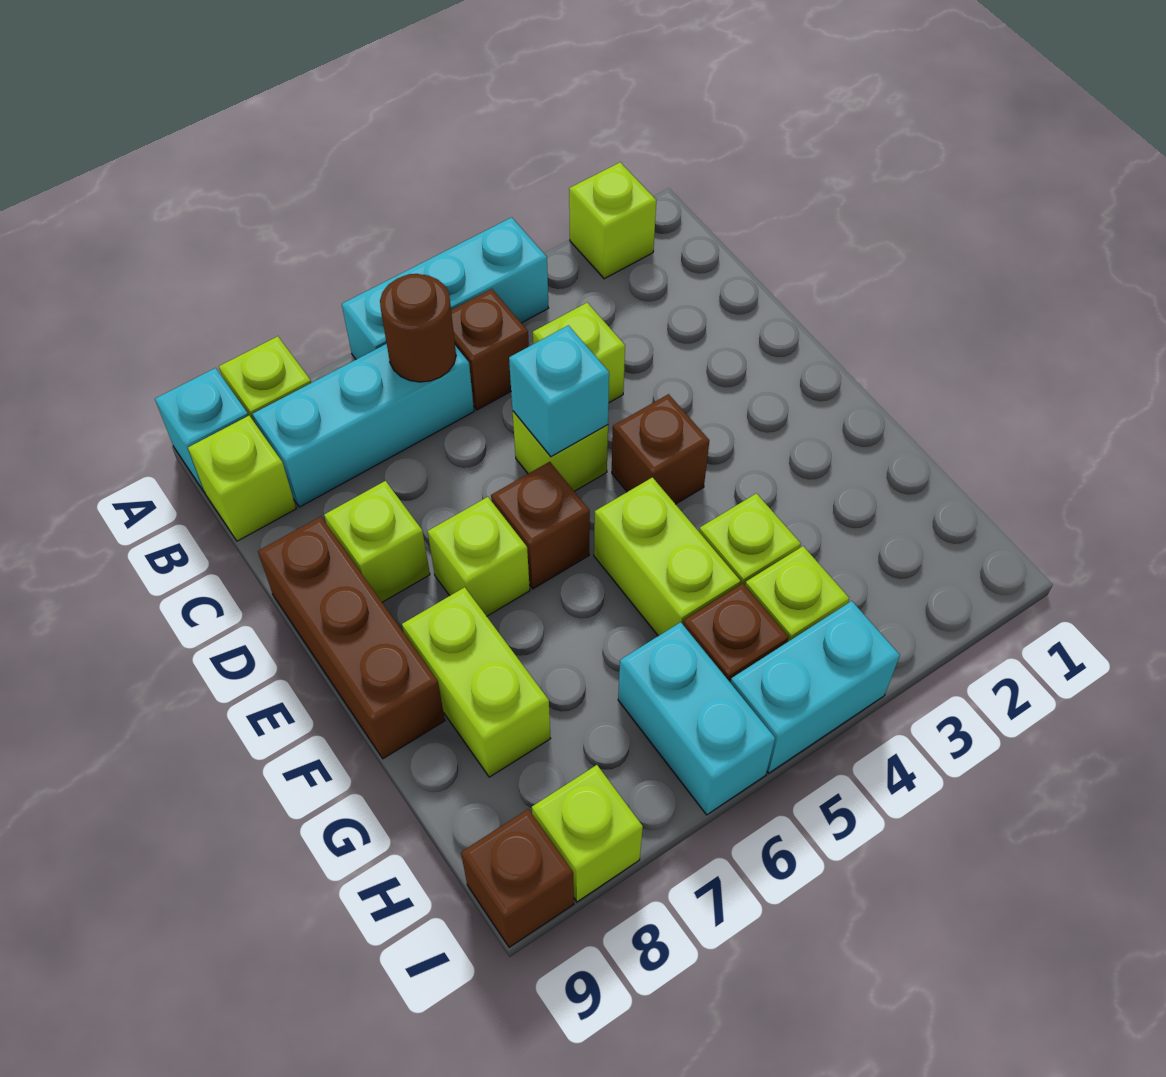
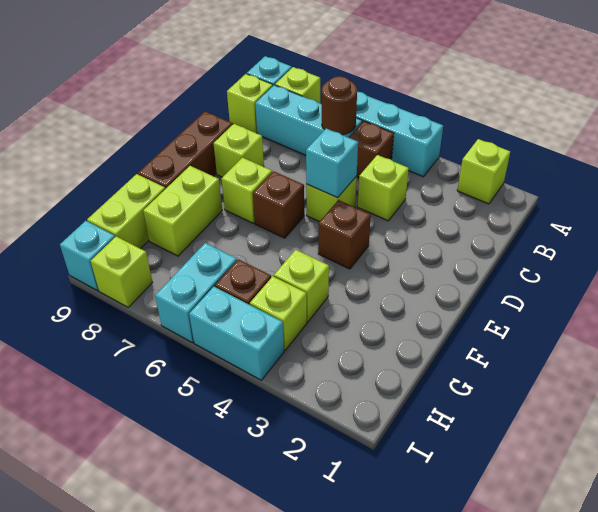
lime 1x2 brick [594,477,740,636] -> lime 1x2 brick moved to [87,174,165,249]
brown 1x1 brick [461,809,574,947] -> cyan 1x1 brick [60,221,115,291]

